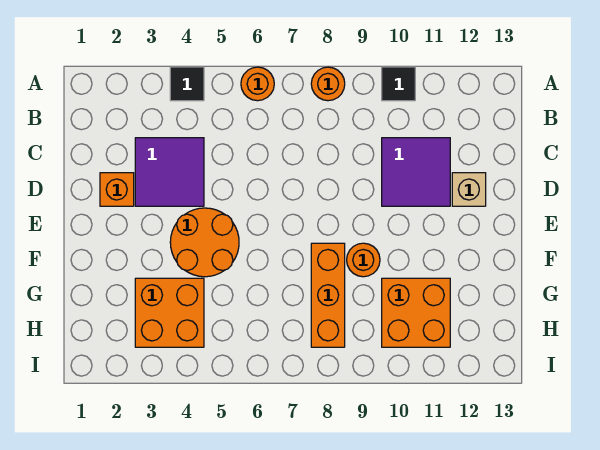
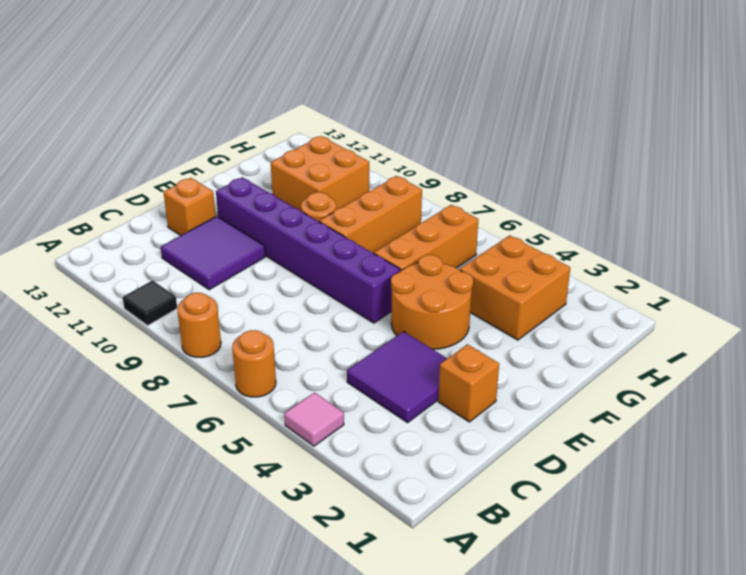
black 1x1 tile [170,67,204,101] -> pink 1x1 tile [284,392,344,446]
tan 1x1 brick [452,173,486,206] -> orange 1x1 brick [164,178,216,236]
none -> purple 1x6 brick [216,177,400,323]
none -> orange 1x3 brick [374,205,478,271]

